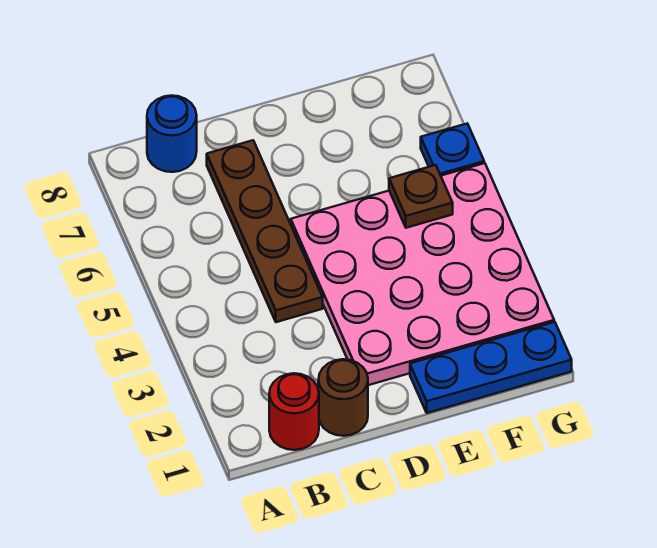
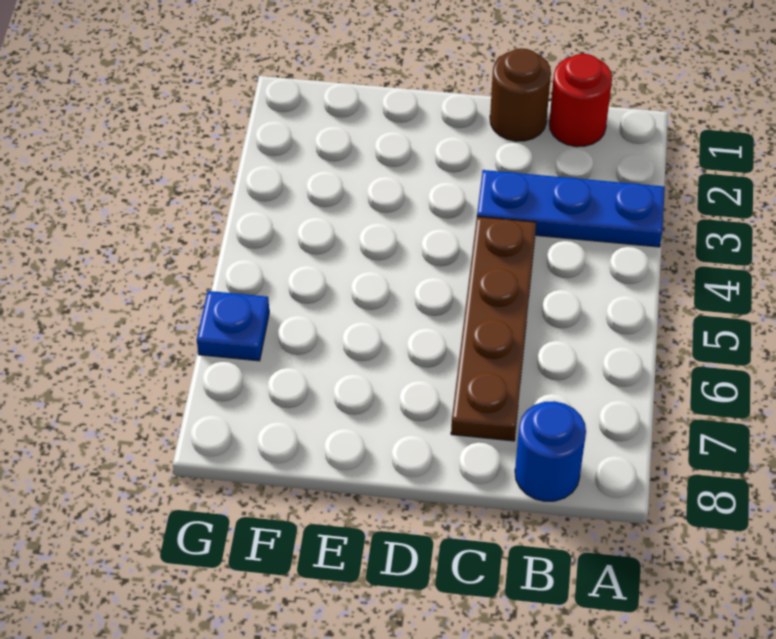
pink 4x4 plate [291,163,554,385] -> none
blue 1x3 plate [410,322,572,413] -> blue 1x3 plate moved to [477,170,665,247]
brown 1x1 plate [389,165,453,228] -> none

